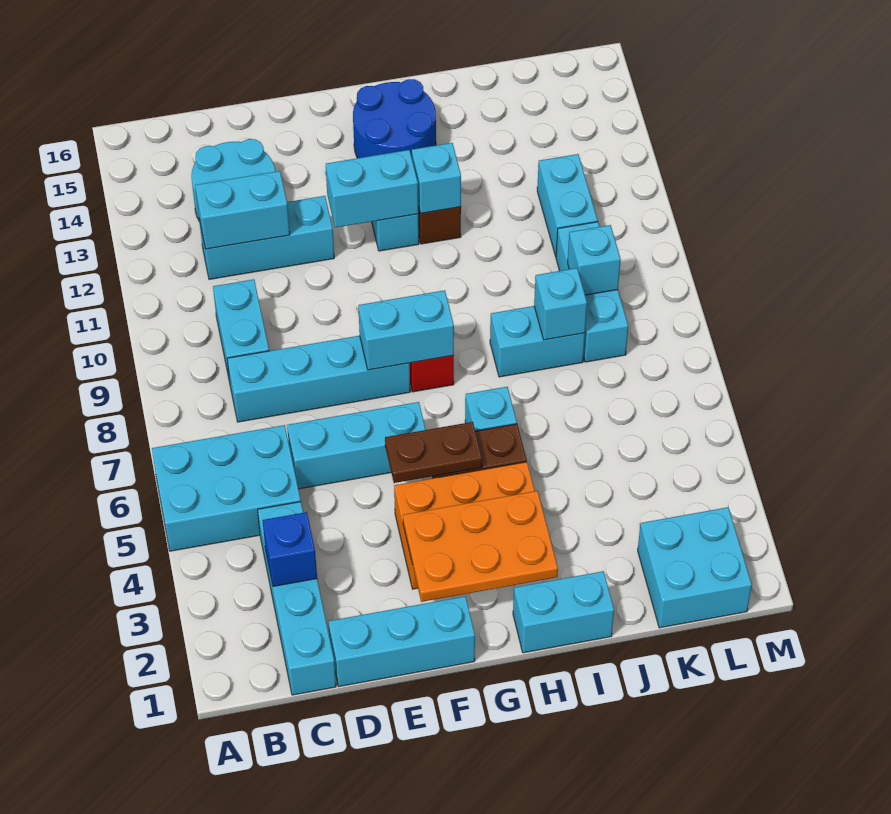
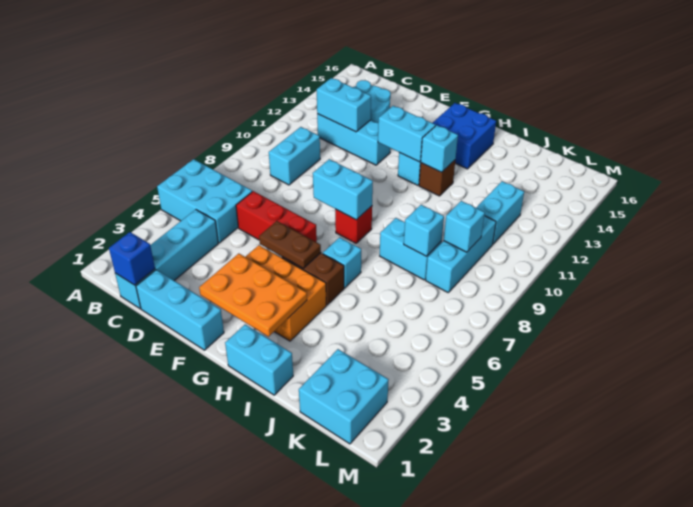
blue 1x1 brick [262,512,317,586] -> blue 1x1 brick moved to [109,232,155,285]
cyan 1x4 brick [227,336,410,422] -> none
cyan 1x3 brick [287,402,426,489] -> red 1x3 brick [236,191,317,242]
blue 2x2 round brick [353,79,436,158] -> blue 2x2 brick [433,103,496,169]

